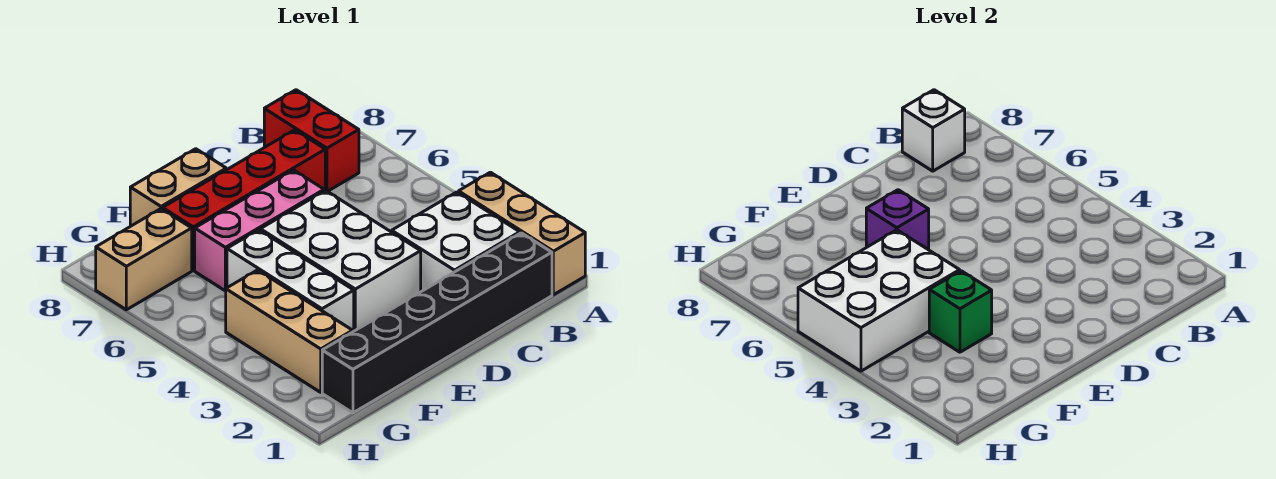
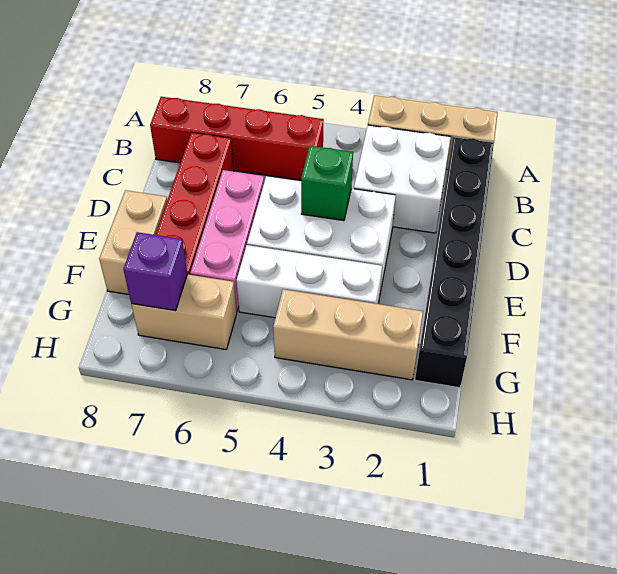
red 1x2 brick [264,90,359,191] -> red 1x4 brick [150,97,324,180]
white 1x1 brick [902,90,965,171] -> none
purple 1x1 brick [866,190,929,250] -> purple 1x1 brick moved to [123,232,187,311]
green 1x1 brick [929,271,992,352] -> green 1x1 brick moved to [301,146,353,221]
white 2x3 brick [798,230,960,371] -> none
tan 1x2 brick [96,209,192,310] -> tan 1x2 brick turned to [131,274,237,350]

